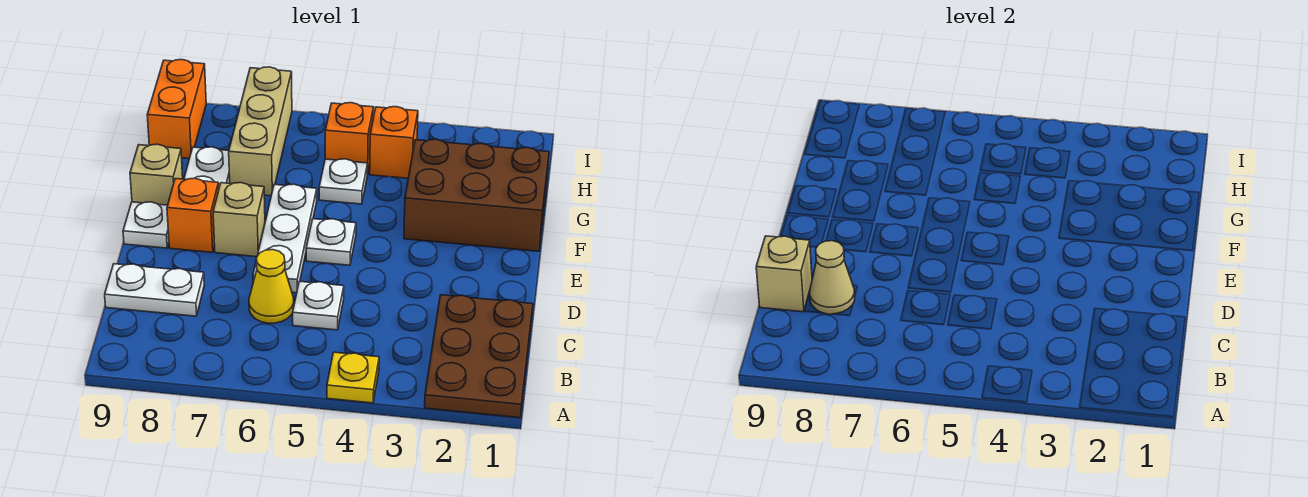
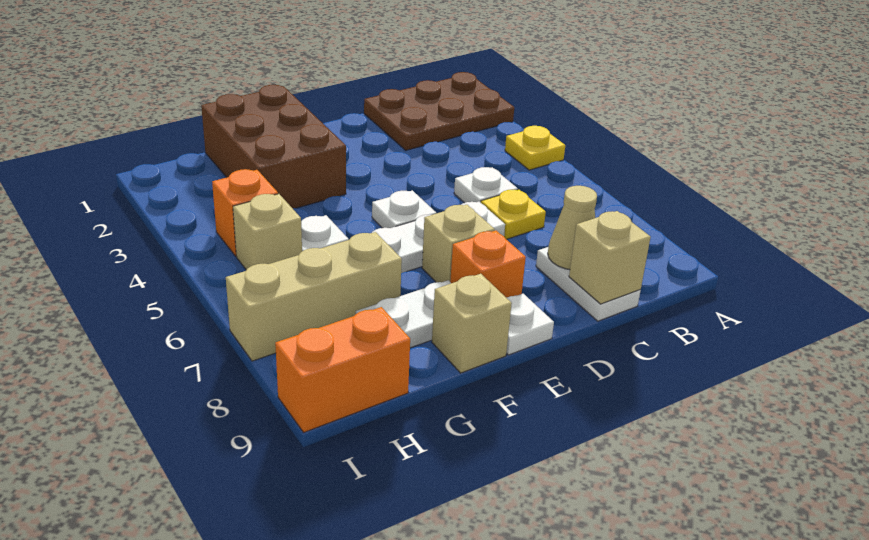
yellow 1x1 cone [249,250,294,323] -> yellow 1x1 plate [481,190,546,239]
orange 1x1 brick [325,103,374,174] -> tan 1x1 brick [233,194,302,270]

